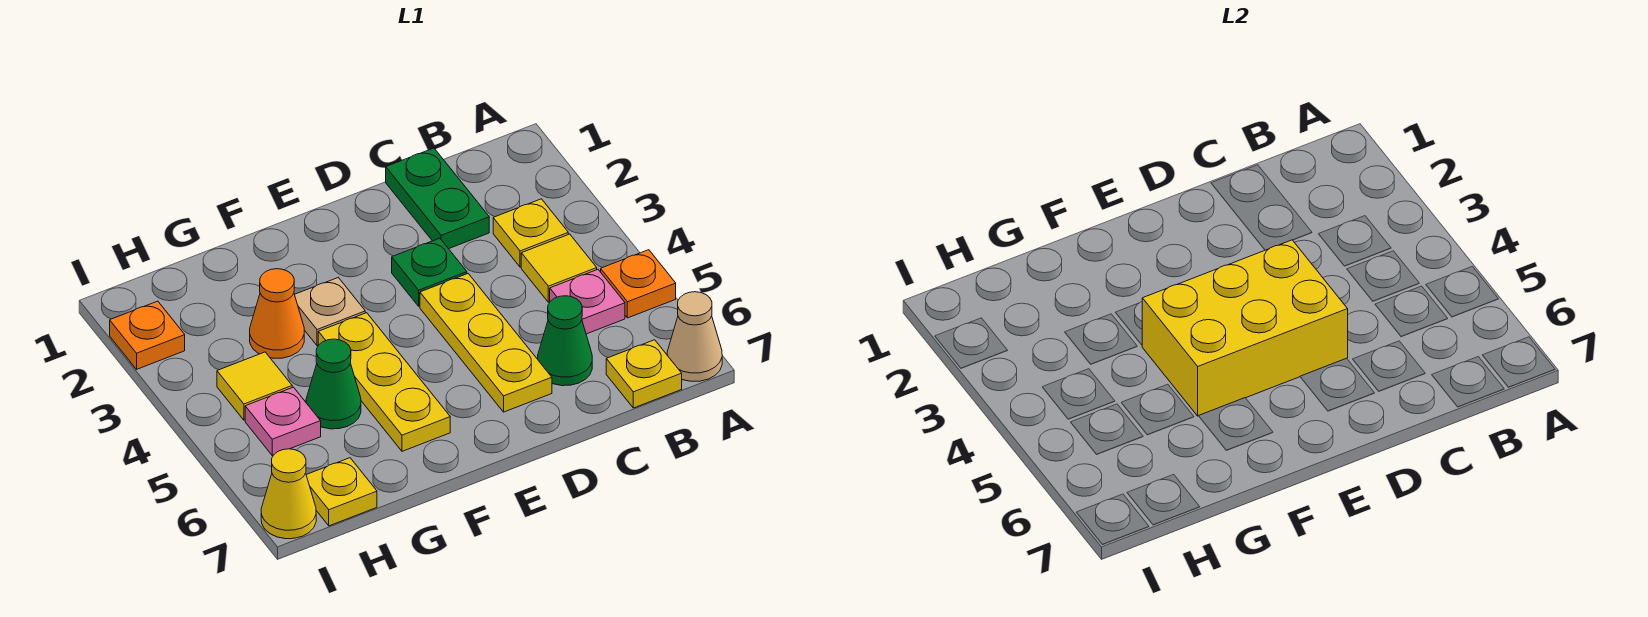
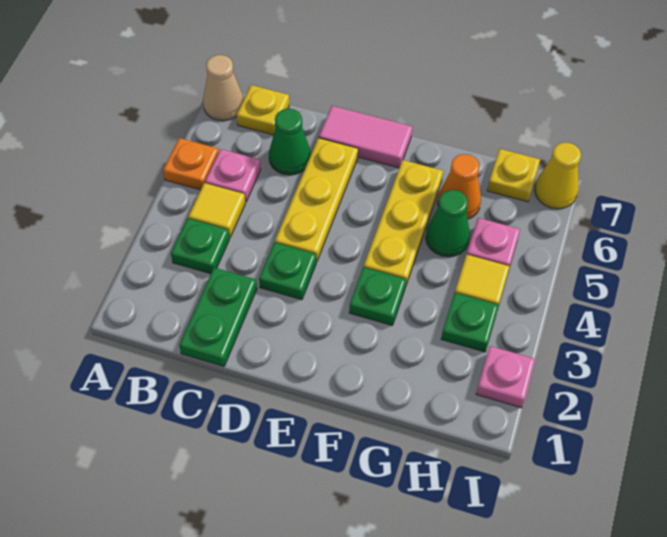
yellow 1x1 plate [493,199,568,267] -> green 1x1 plate [171,218,230,274]
yellow 2x3 brick [1142,240,1348,416] -> none
none -> pink 1x2 tile [319,106,412,168]
tan 1x1 plate [295,278,365,346] -> green 1x1 plate [349,267,406,325]
orange 1x1 cone [250,269,304,358] -> orange 1x1 cone moved to [438,154,481,219]
none -> green 1x1 plate [441,293,499,352]
orange 1x1 plate [110,301,185,369] -> pink 1x1 plate [476,346,535,408]

